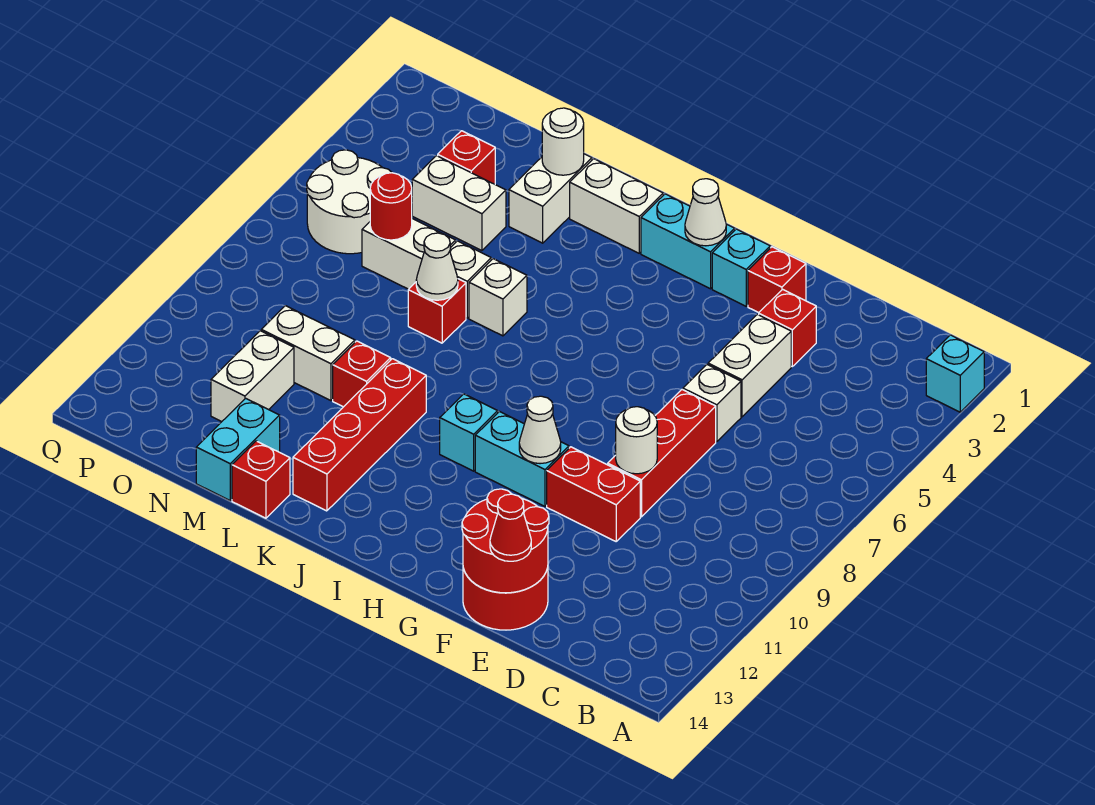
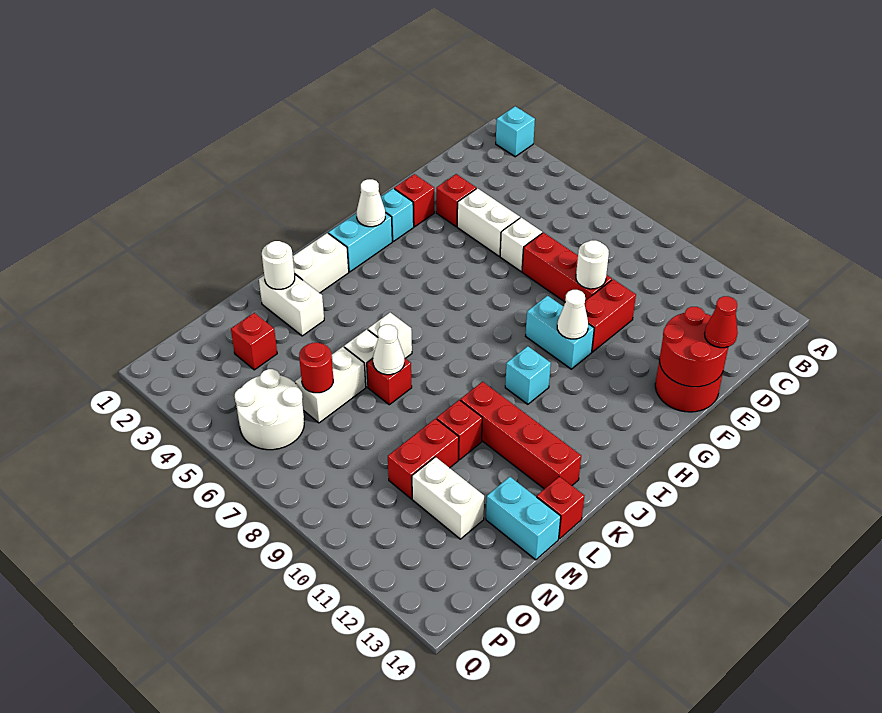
cyan 1x2 brick [475,412,569,506] -> cyan 1x2 brick turned to [526,296,594,369]
white 1x2 brick [412,156,506,251] -> none
white 1x2 brick [261,306,355,401] -> red 1x2 brick [388,419,459,499]

